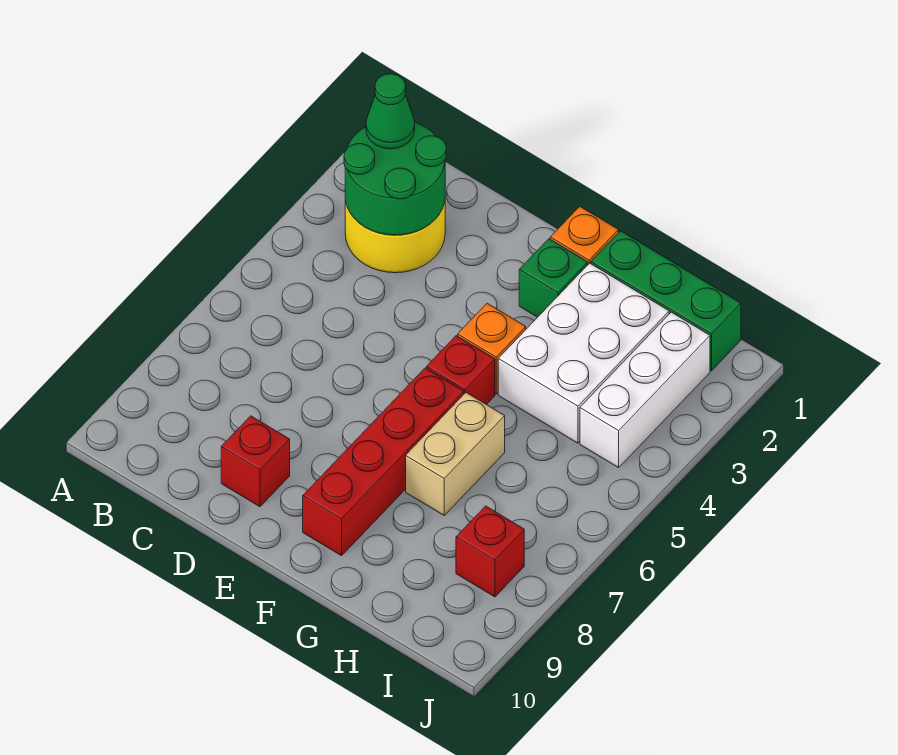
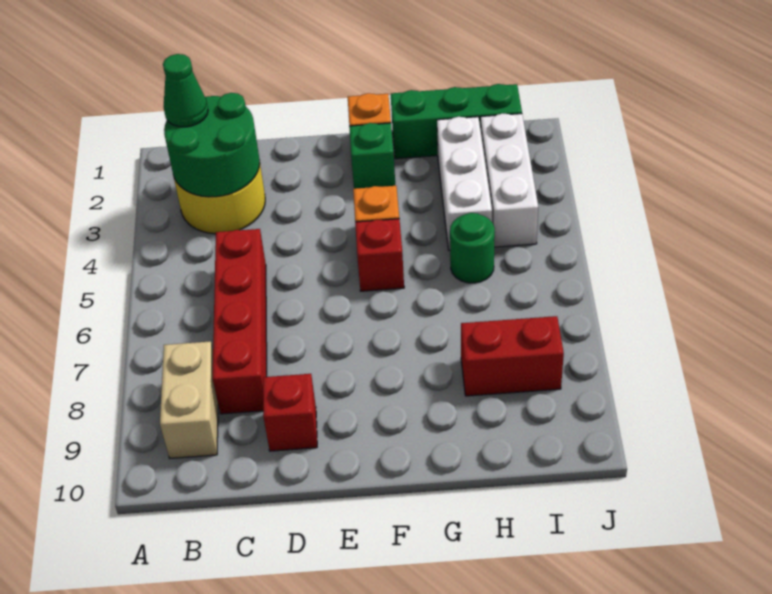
red 1x4 brick [303,368,464,556] -> red 1x4 brick moved to [213,229,267,414]
white 2x3 brick [498,263,669,443] -> white 1x3 brick [437,117,492,250]
tan 1x2 brick [406,393,505,515] -> tan 1x2 brick moved to [160,341,218,458]
none -> green 1x1 round brick [450,213,495,283]
red 1x1 brick [456,506,524,597] -> red 1x2 brick [461,316,564,396]

